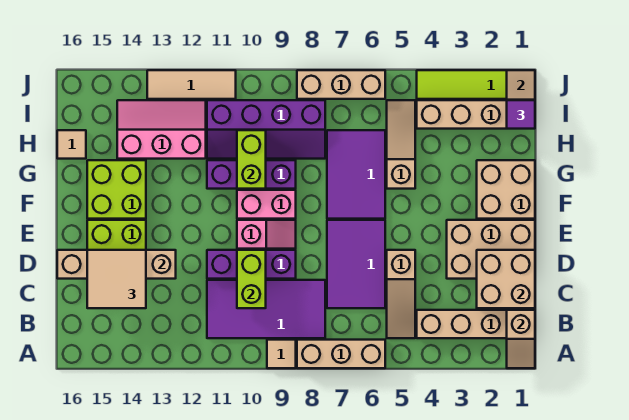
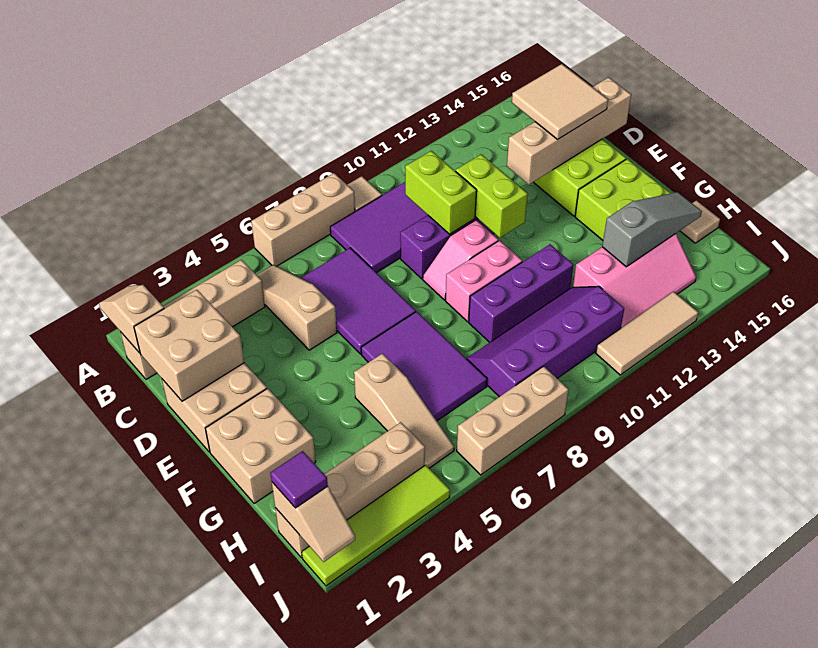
tan 2x3 brick [447,220,535,279] -> tan 2x2 brick [162,363,267,452]
lime 1x2 brick [237,130,266,189] -> lime 1x2 brick moved to [456,154,528,238]
none -> grey 1x3 slope [602,192,702,267]

